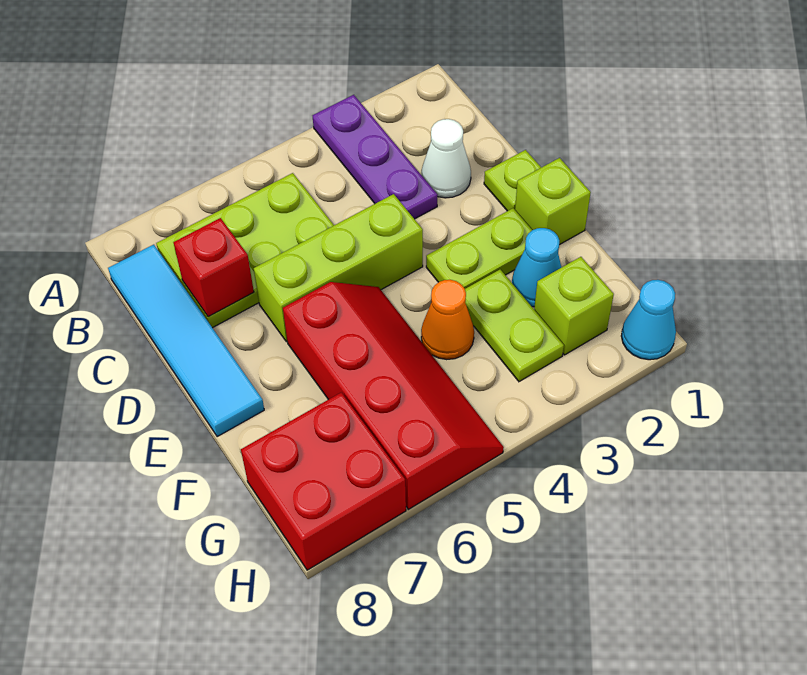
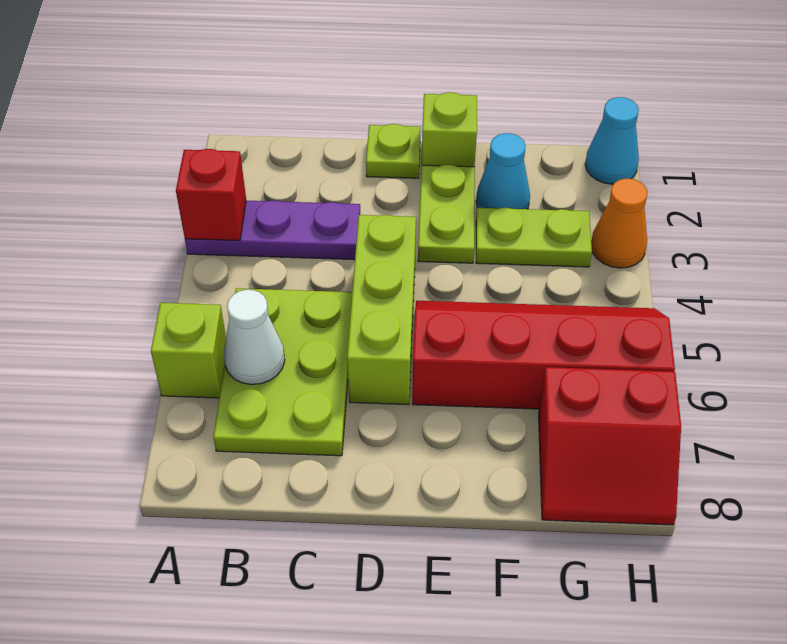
cyan 1x4 tile [108,245,264,437] -> none
white 1x1 cone [421,119,471,198] -> white 1x1 cone moved to [224,290,285,385]
red 1x1 brick [173,218,254,317] -> red 1x1 brick moved to [176,149,246,241]
orange 1x1 cone [421,280,474,360] -> orange 1x1 cone moved to [591,178,647,268]
lime 1x1 brick [534,257,614,355] -> lime 1x1 brick moved to [151,303,226,398]
red 2x2 brick [241,392,406,570] -> red 2x2 slope [539,367,681,525]

